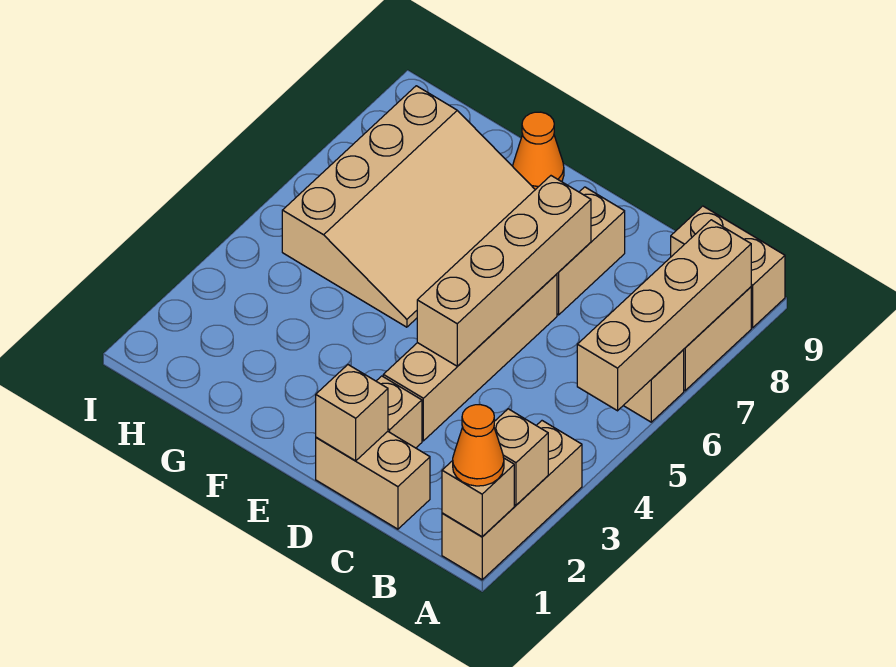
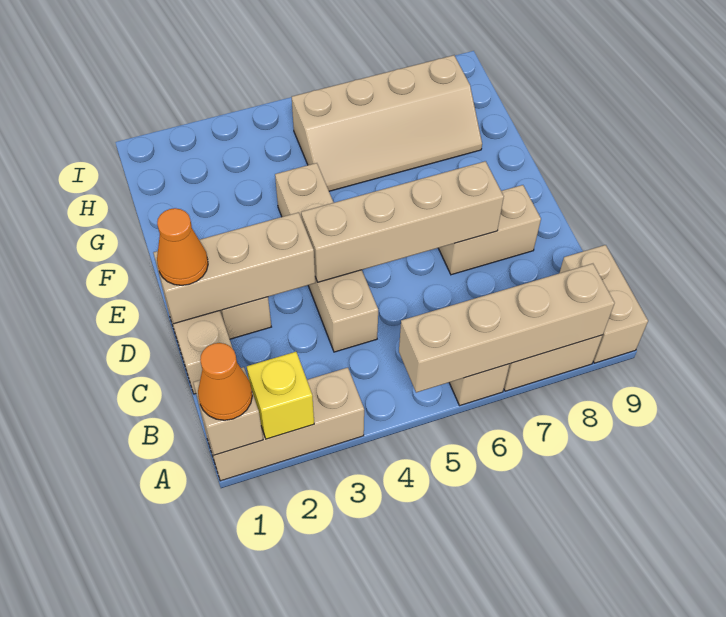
tan 1x1 brick [494,409,548,505] -> yellow 1x1 brick [247,352,314,439]
tan 1x1 brick [316,365,388,461] -> tan 1x3 brick [153,212,315,324]
tan 1x4 brick [383,274,557,441] -> tan 1x4 brick turned to [275,163,378,352]
tan 3x4 slope [282,86,535,327] -> tan 2x4 slope [292,55,482,191]
orange 1x1 cone [513,112,564,190] -> orange 1x1 cone moved to [157,208,208,285]

